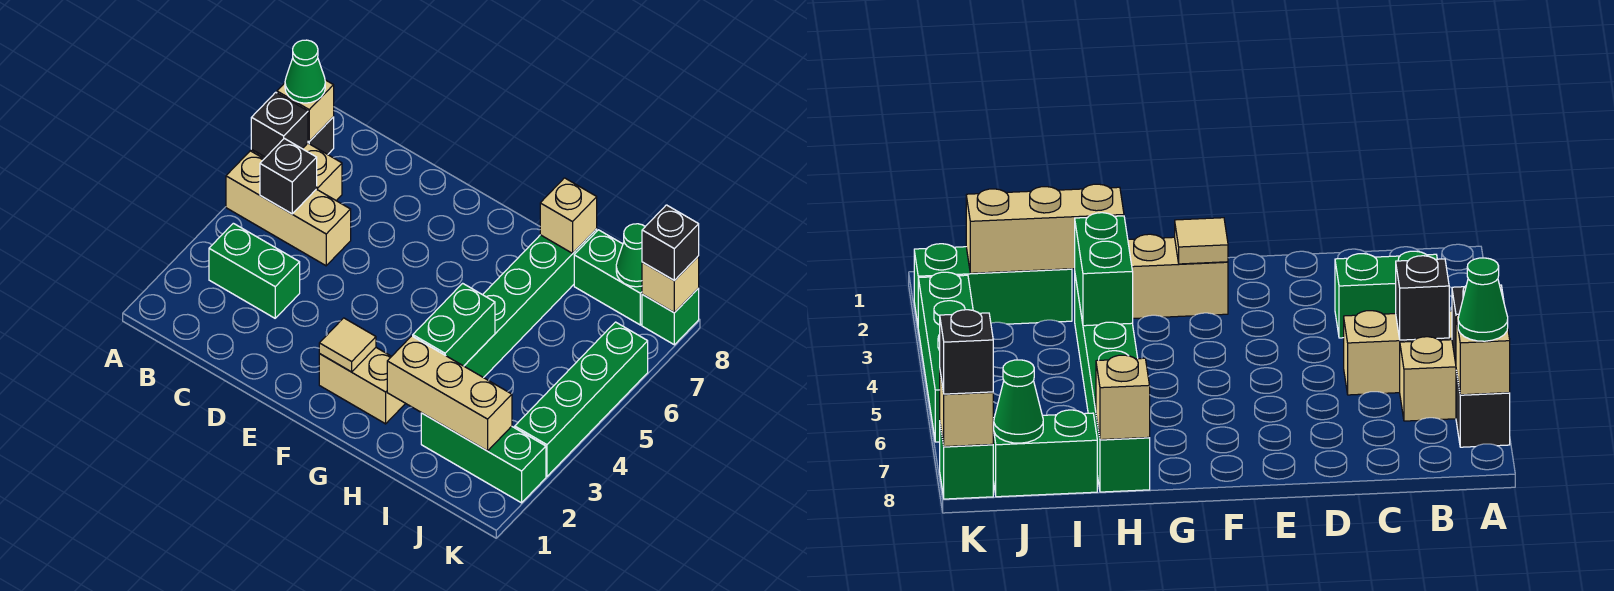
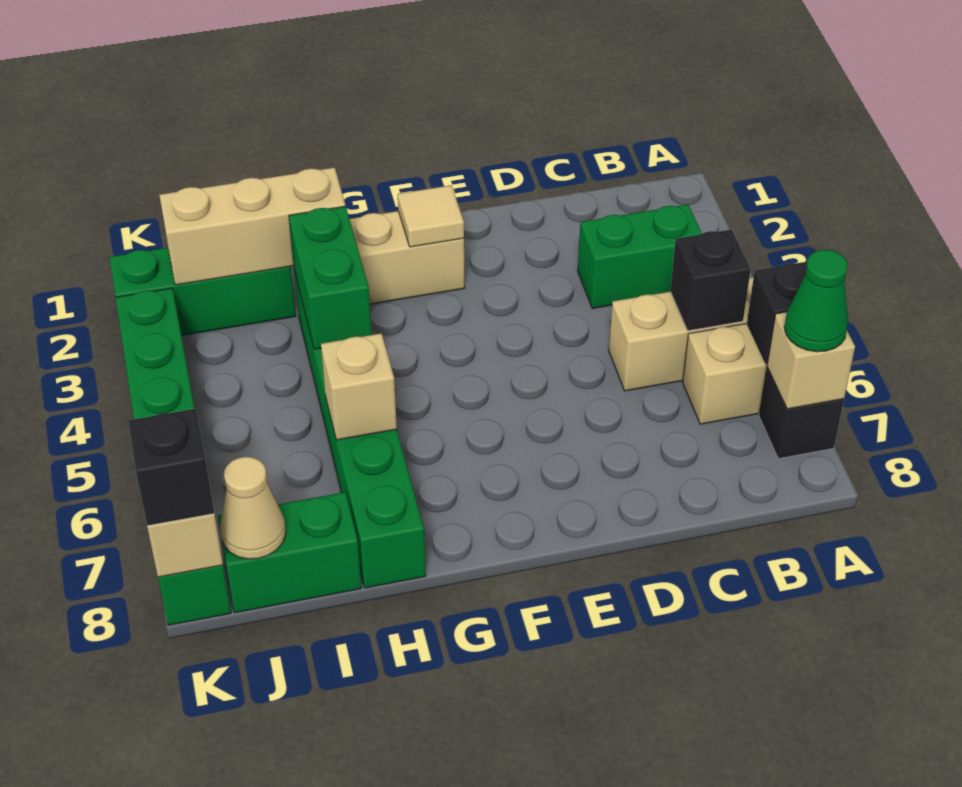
tan 1x1 brick [540,178,597,253] -> tan 1x1 brick moved to [321,333,397,440]
green 1x1 cone [616,224,645,287] -> tan 1x1 cone [220,457,286,559]

